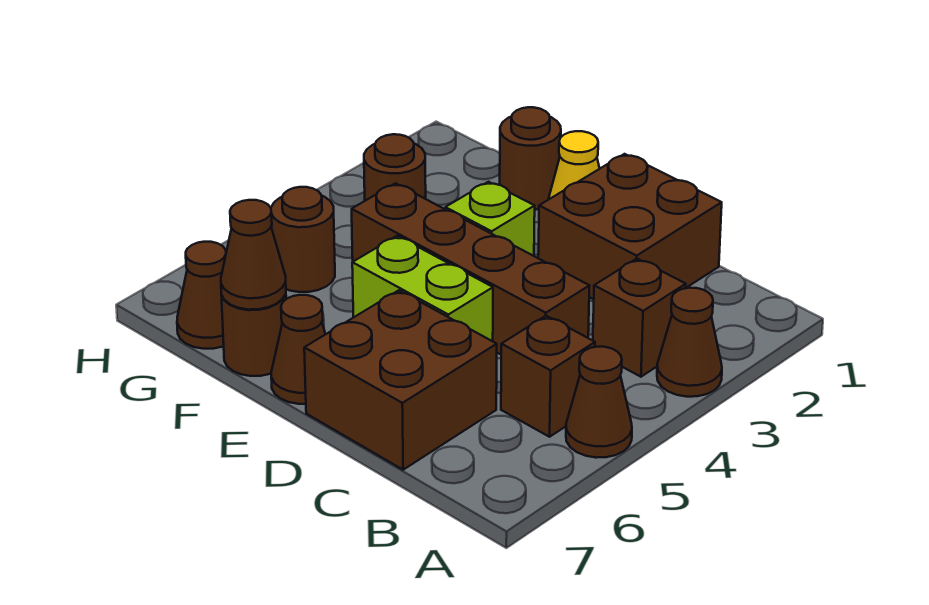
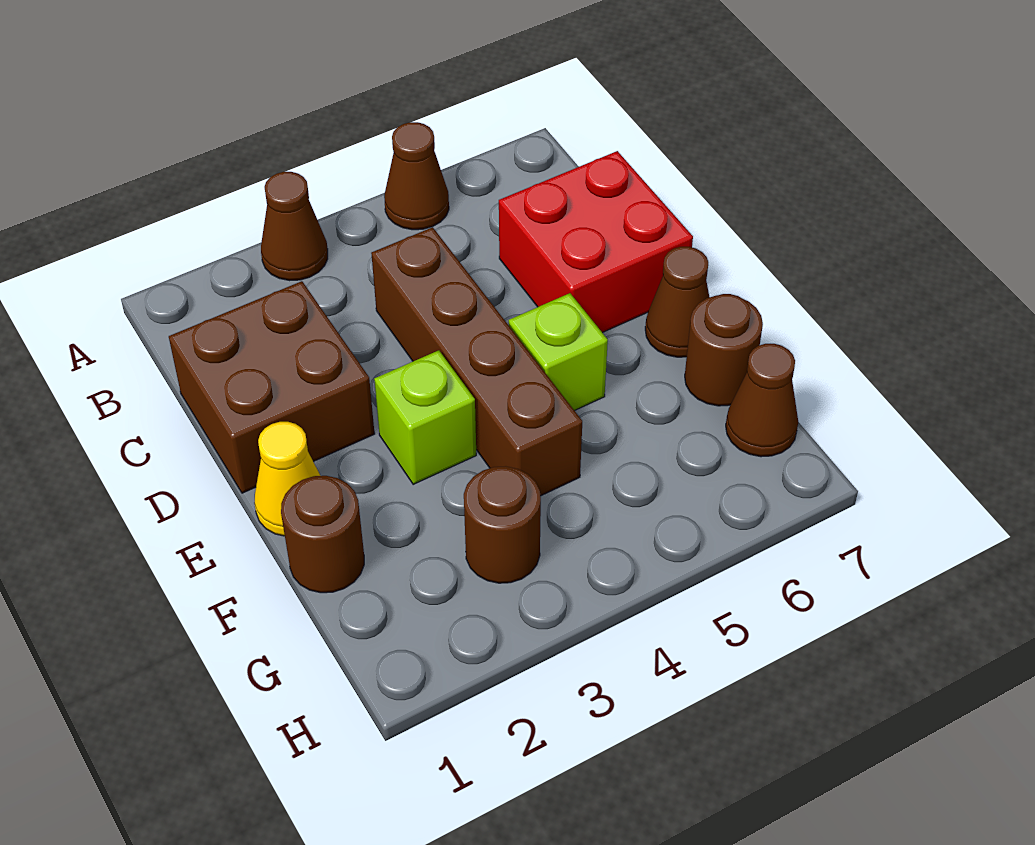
brown 1x1 brick [593,259,686,377] -> none
brown 1x1 brick [501,316,595,437] -> none
brown 2x2 brick [304,290,497,470] -> red 2x2 brick [499,151,693,333]
lime 1x2 brick [352,236,493,341] -> lime 1x1 brick [509,293,608,411]
brown 1x1 cone [221,200,286,310] -> none
brown 1x1 round brick [271,187,335,292] -> none

